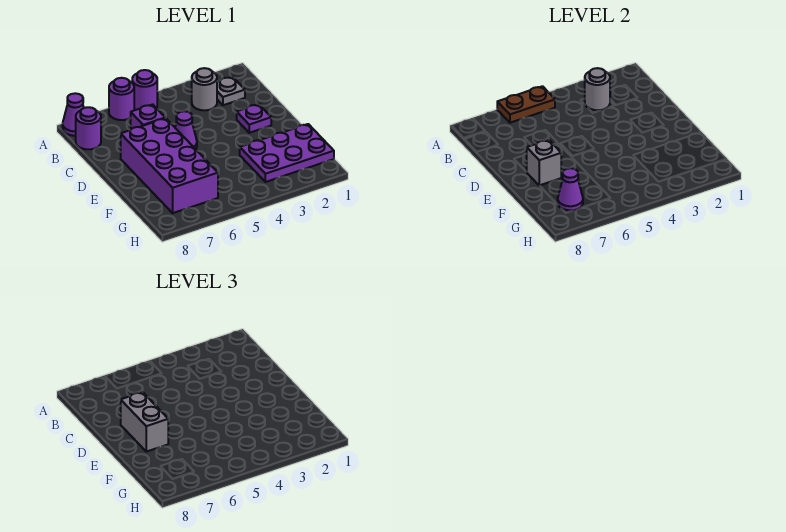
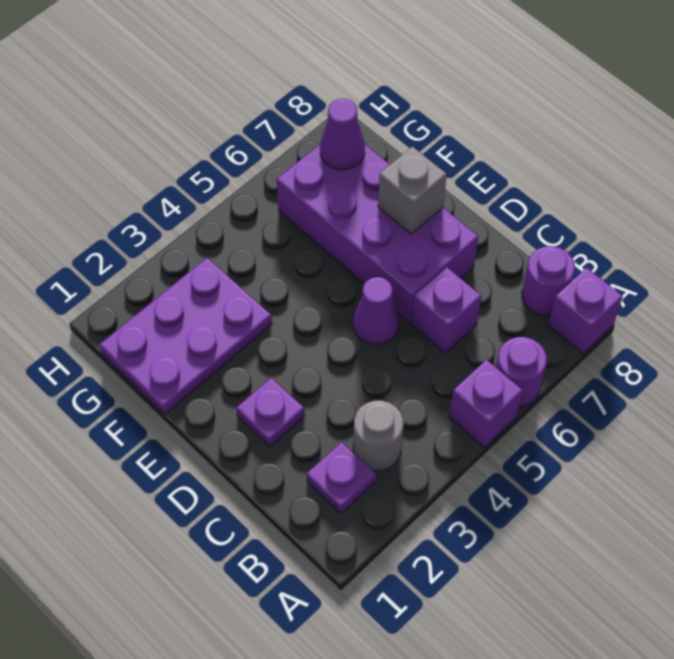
purple 1x1 round brick [132,70,157,110] -> purple 1x1 brick [449,360,523,447]
brown 1x2 plate [497,86,555,123] -> none
purple 1x1 cone [63,93,84,136] -> purple 1x1 brick [548,268,623,353]
grey 1x1 plate [217,77,245,105] -> purple 1x1 plate [307,442,376,513]
grey 1x1 round brick [585,68,610,110] -> none
grey 1x2 brick [121,392,168,452] -> none

